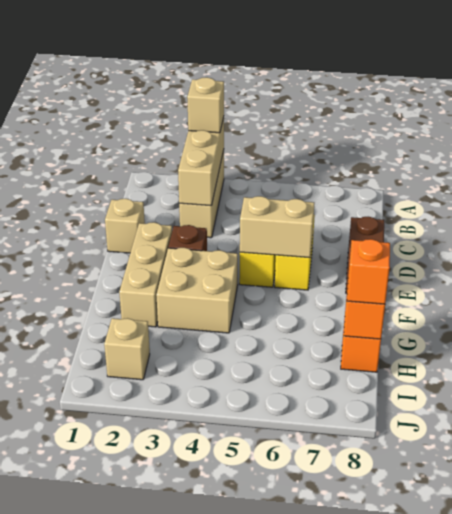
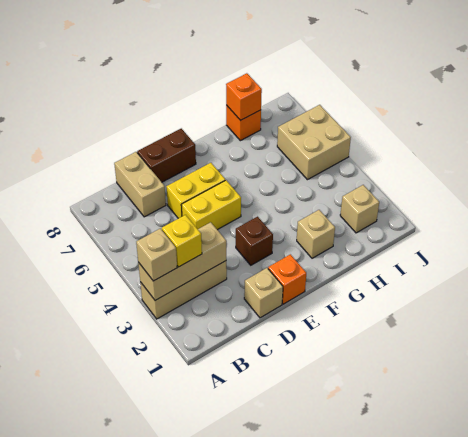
none -> yellow 1x1 brick [162,215,202,267]
tan 1x3 brick [119,222,172,327] -> tan 1x1 brick [297,210,335,258]
tan 1x2 brick [240,196,314,258] -> tan 1x2 brick moved to [114,152,166,217]
tan 2x2 brick [156,248,238,333] -> tan 2x2 brick moved to [277,105,351,180]
orange 1x1 brick [347,239,390,304] -> orange 1x1 brick moved to [268,254,306,304]

